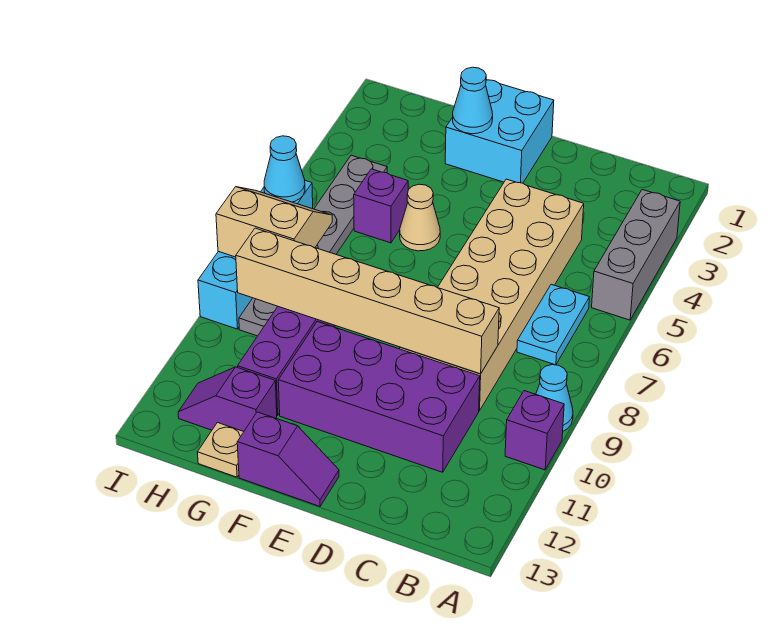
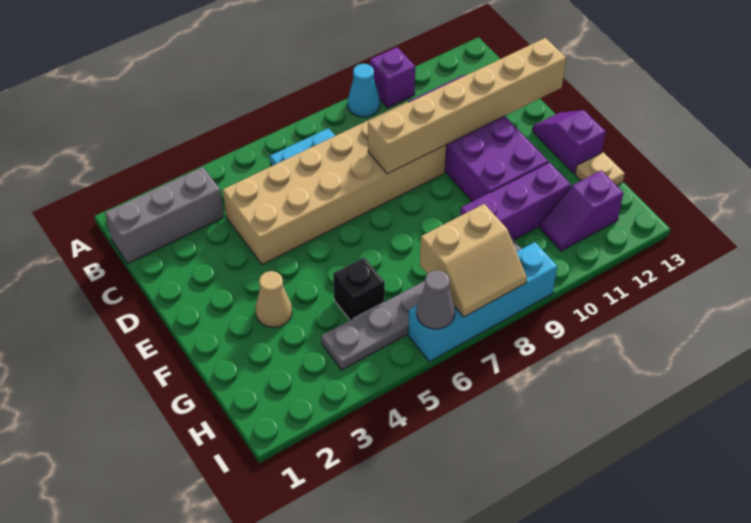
grey 1x3 brick [592,190,680,320] -> grey 1x3 brick moved to [105,167,224,263]
tan 1x6 brick [236,228,499,374] -> tan 1x6 brick turned to [368,38,566,174]
cyan 2x2 brick [445,80,554,183] -> none
cyan 1x1 cone [453,67,493,134] -> none
tan 1x1 cone [400,184,440,251] -> tan 1x1 cone moved to [255,271,292,327]
purple 1x1 brick [354,169,408,243] -> black 1x1 brick [333,257,385,320]
purple 1x2 slope [178,367,277,431] -> purple 1x2 slope turned to [540,170,623,251]
tan 2x2 slope [216,187,332,257] -> tan 2x2 slope turned to [420,204,527,317]
cyan 1x1 cone [264,136,305,202] -> grey 1x1 cone [417,270,455,329]

